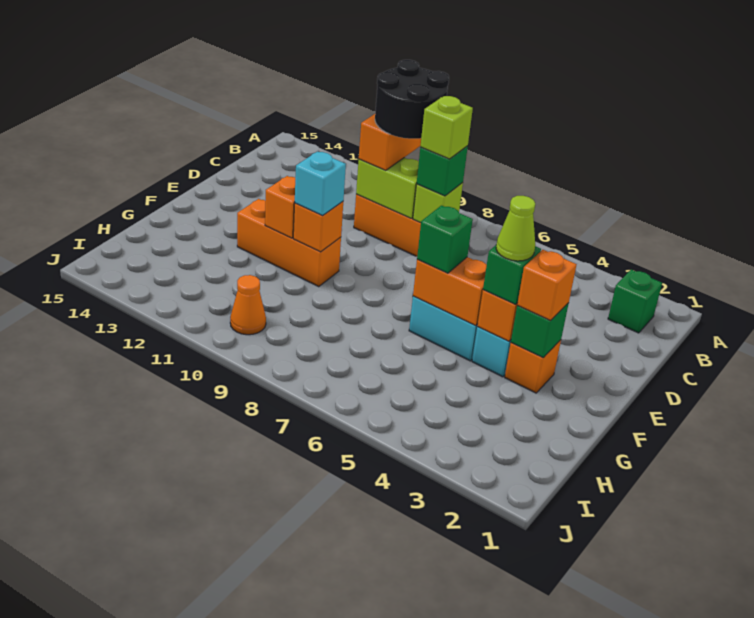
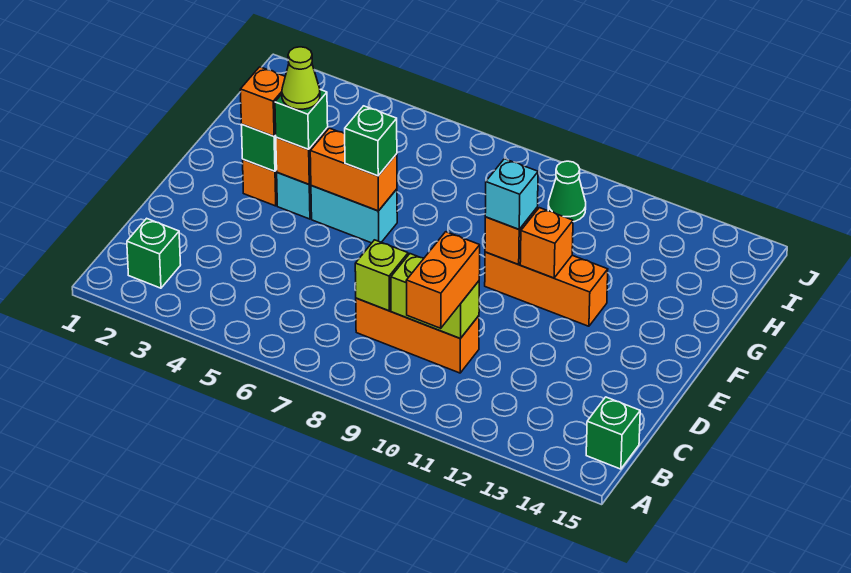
black 2x2 round brick [375,60,449,139] -> none
green 1x1 brick [417,146,468,196] -> green 1x1 brick moved to [586,397,640,469]
lime 1x1 brick [420,96,473,159] -> none
orange 1x1 cone [230,275,266,335] -> green 1x1 cone [548,161,586,222]

